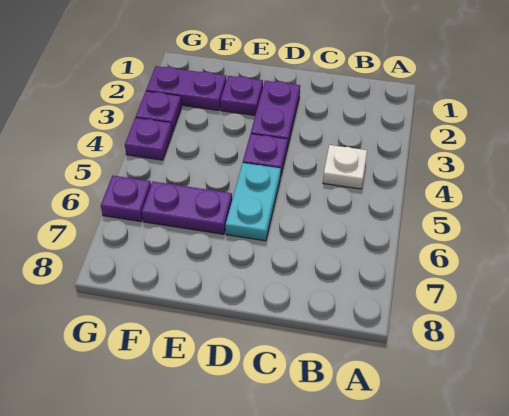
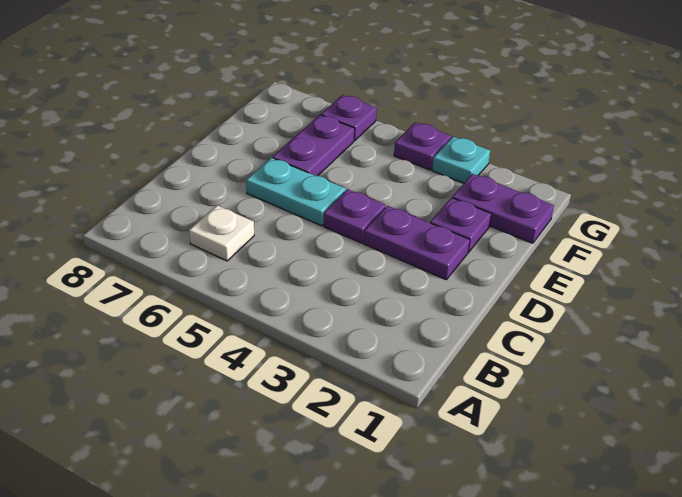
white 1x1 plate [323,145,367,189] -> white 1x1 plate moved to [189,205,254,261]
purple 1x2 plate [146,66,226,110] -> purple 1x2 plate turned to [452,174,554,243]
purple 1x1 plate [136,91,182,132] -> cyan 1x1 plate [432,137,490,183]

